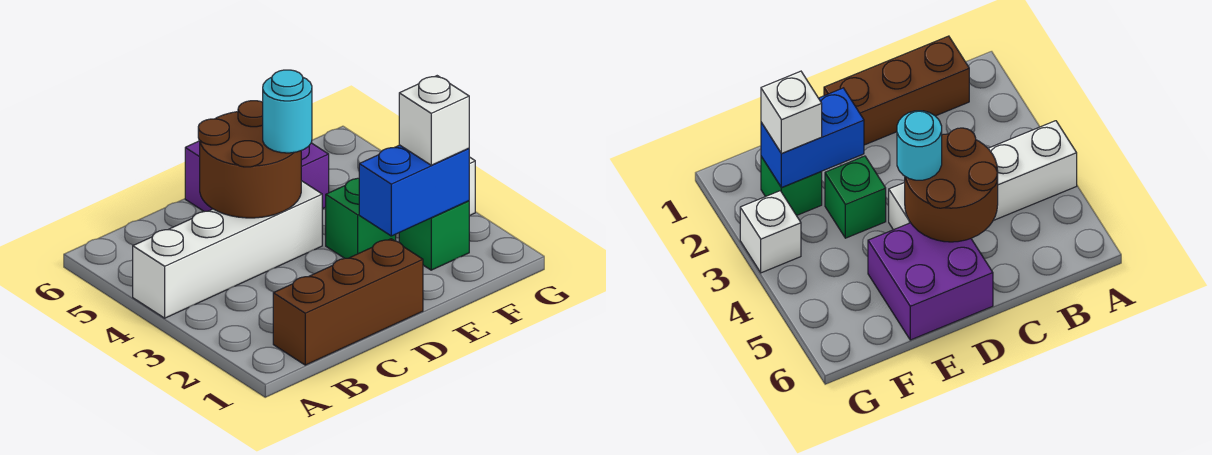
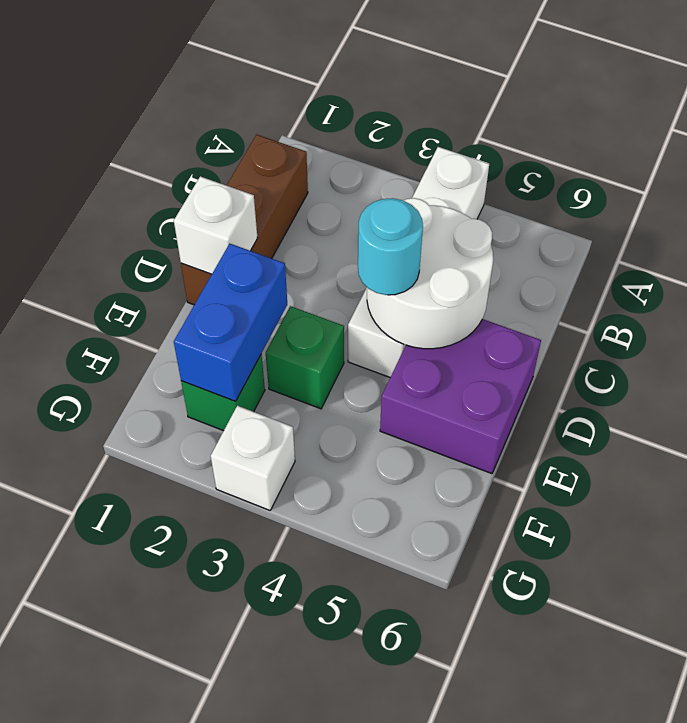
brown 2x2 round brick [198,101,301,218] -> white 2x2 round brick [367,198,493,349]
white 1x1 brick [399,76,469,165] -> white 1x1 brick moved to [174,176,258,274]

